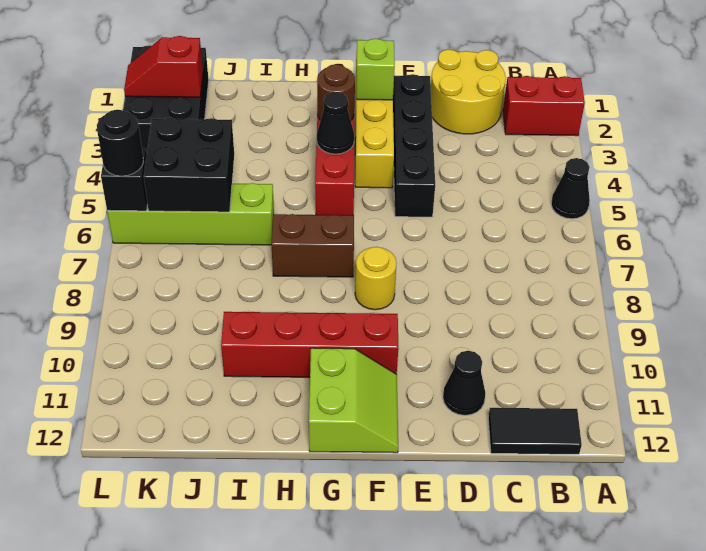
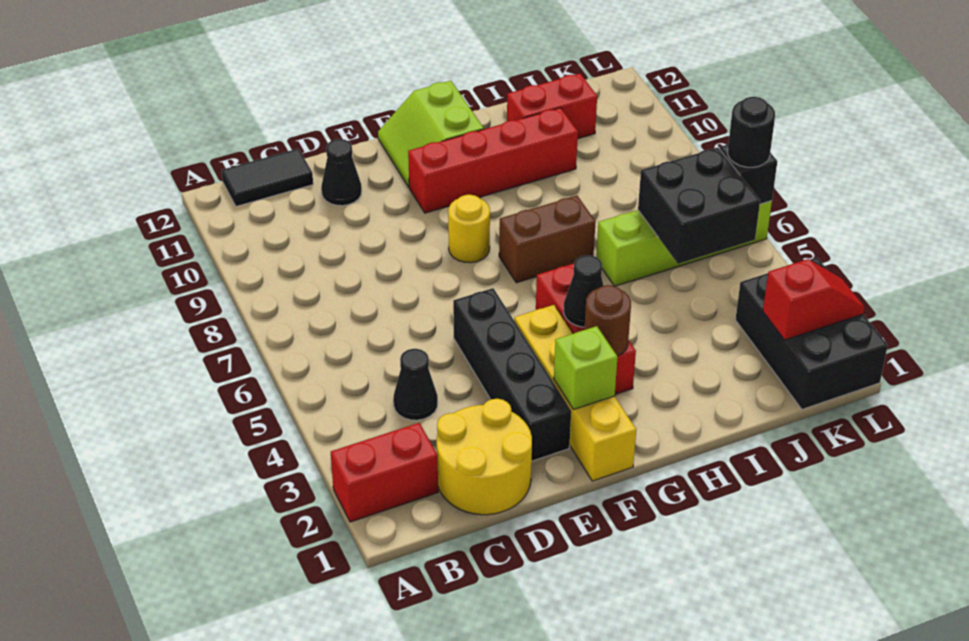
black 1x1 cone [551,158,590,219] -> black 1x1 cone moved to [393,349,438,420]
none -> red 1x2 brick [507,73,597,138]

